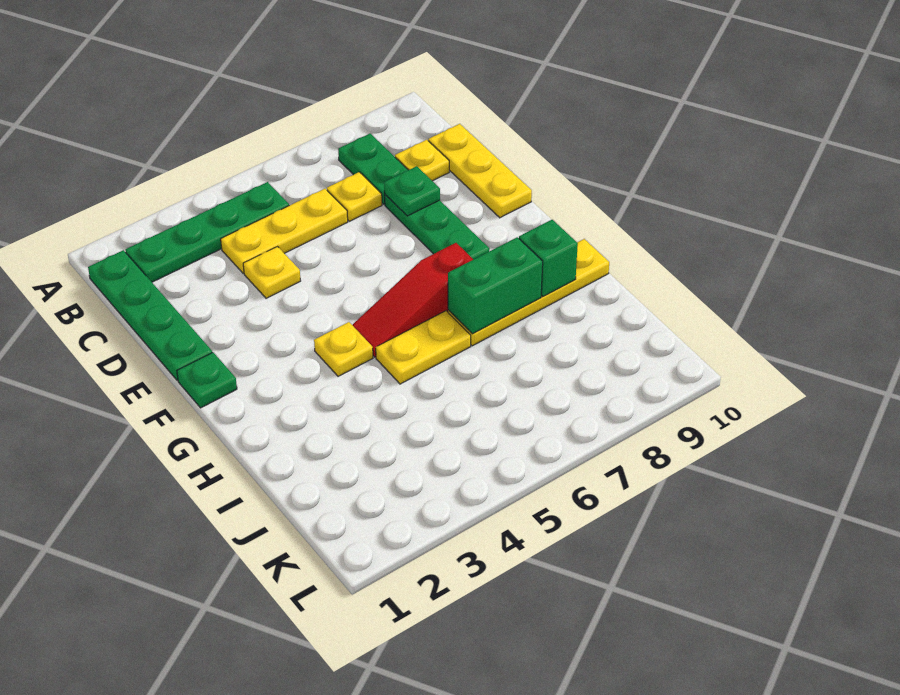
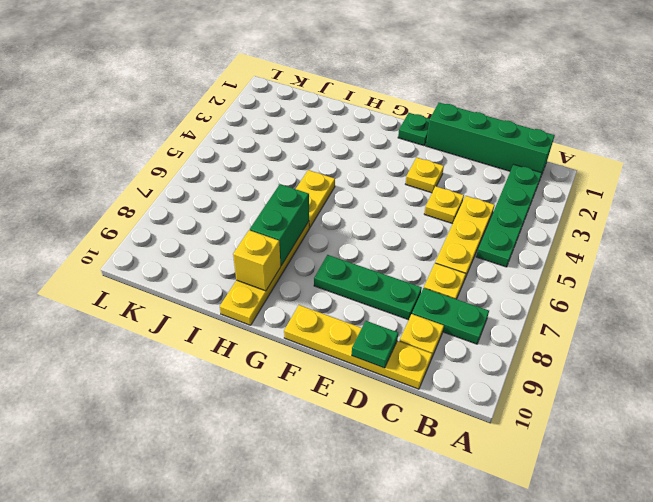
green 1x4 plate [88,250,212,381] -> green 1x4 brick [426,103,555,175]
yellow 1x3 plate [428,124,532,218] -> yellow 1x4 plate [284,305,432,389]
green 1x1 plate [384,166,440,216] -> green 1x1 plate moved to [352,321,398,368]
yellow 1x1 plate [314,322,373,376] -> yellow 1x1 plate moved to [406,157,444,193]
red 1x3 slope [353,243,473,357] -> none
green 1x1 brick [519,220,578,297] -> yellow 1x1 brick [233,230,281,291]

